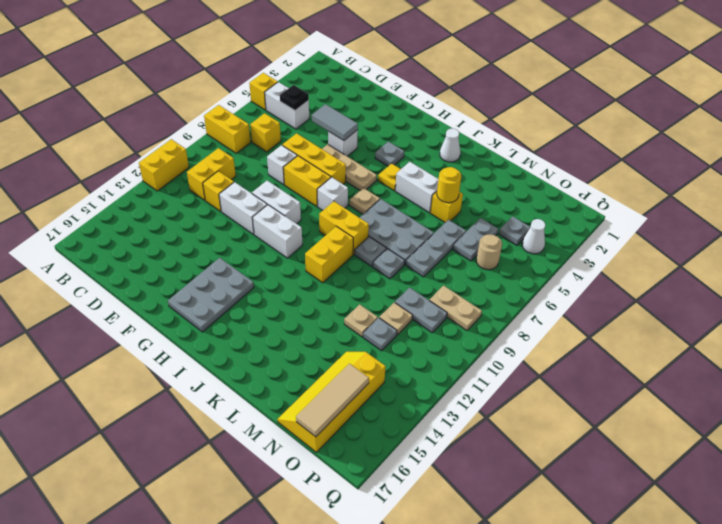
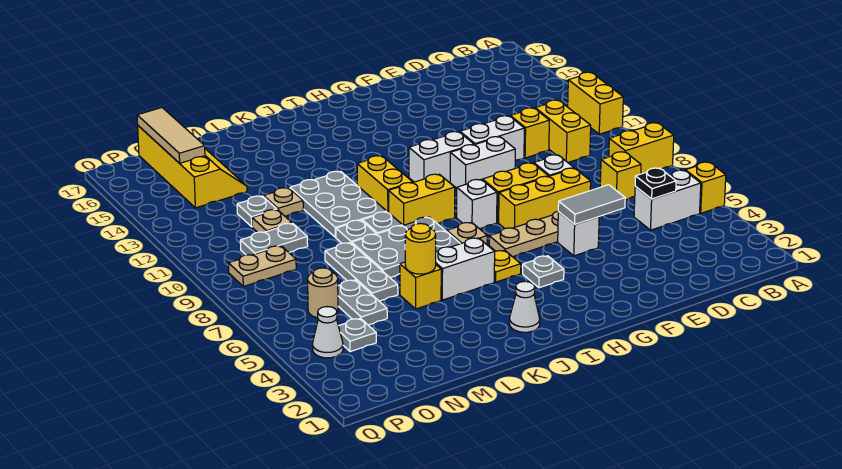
grey 2x3 plate [168,258,254,332] -> grey 2x3 plate moved to [290,171,387,237]

